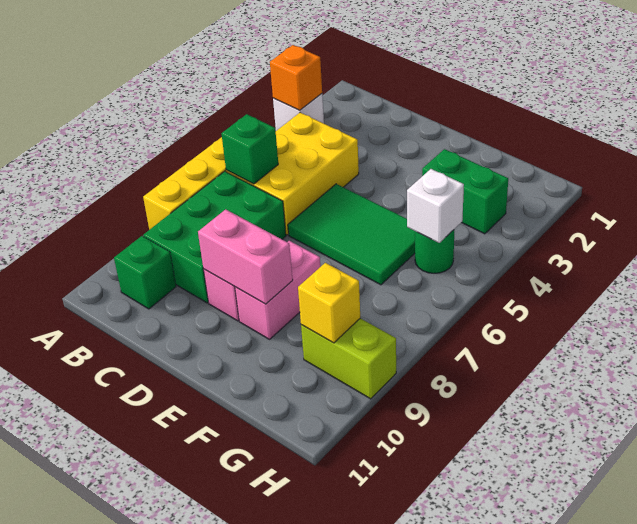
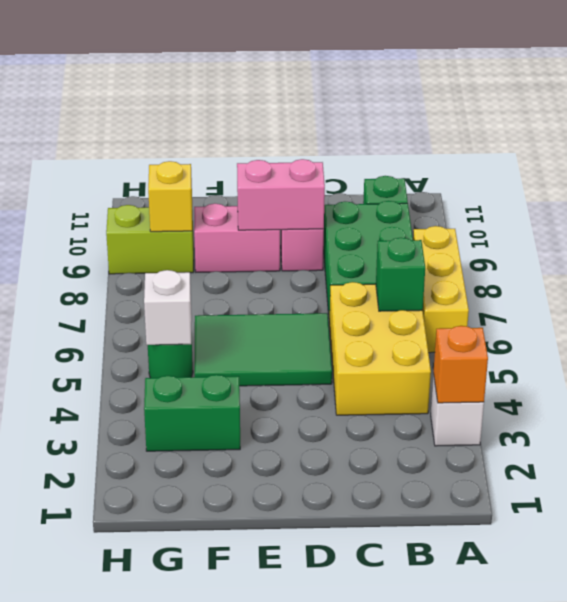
pink 1x2 brick [235,241,320,339] -> pink 1x2 brick turned to [194,204,280,272]

